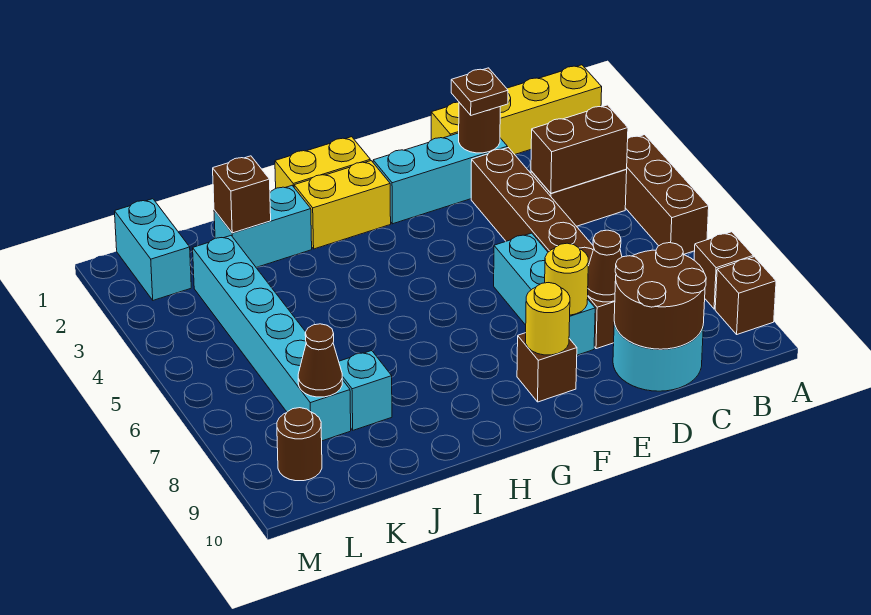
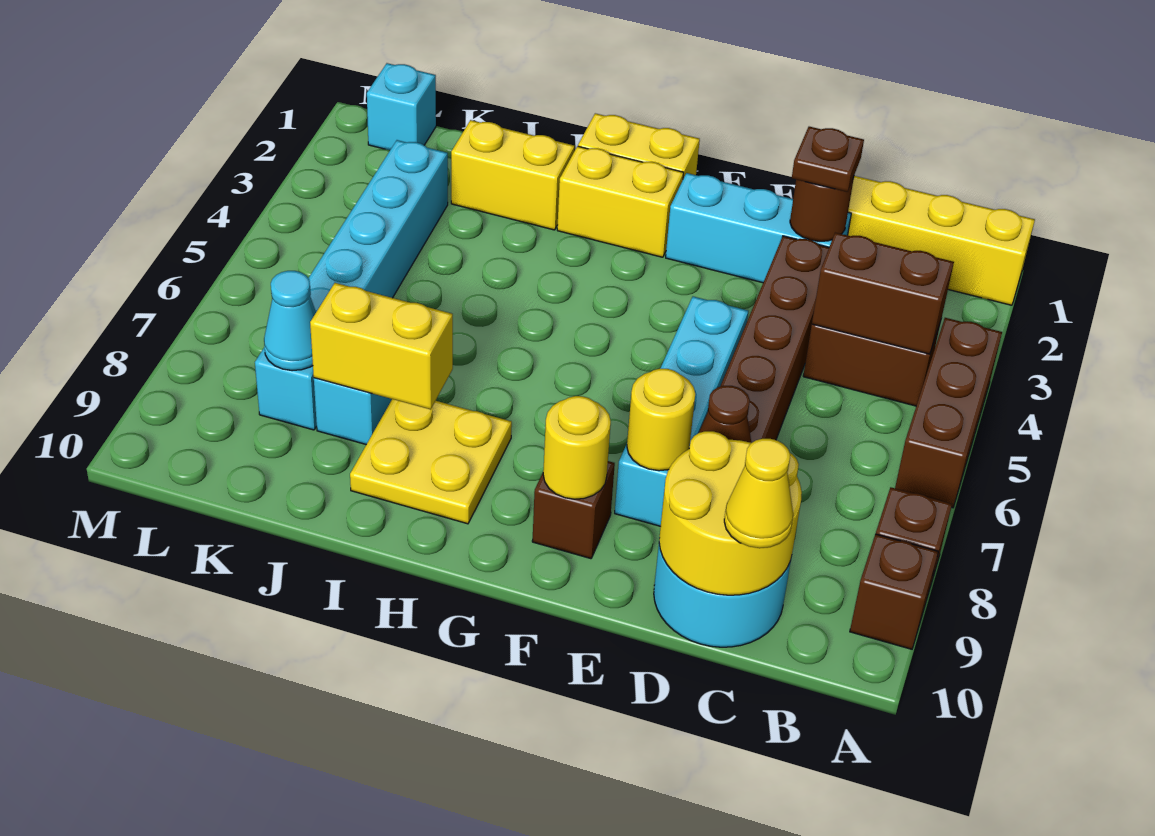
brown 2x2 round brick [614,243,706,349] -> yellow 2x2 round brick [659,431,802,595]
none -> yellow 1x1 cone [724,439,793,548]
cyan 1x3 brick [494,233,595,355] -> cyan 1x4 brick [615,296,748,526]
none -> yellow 2x2 plate [350,399,512,524]
cyan 1x2 brick [214,186,312,268] -> yellow 1x2 brick [451,120,575,230]
none -> yellow 1x2 brick [310,283,453,409]
brown 1x1 brick [213,156,271,233] -> none
brown 1x1 cone [298,324,342,397] -> cyan 1x1 cone [264,271,316,371]
cyan 1x2 brick [115,199,191,300] -> cyan 1x1 brick [367,63,436,150]
brown 1x1 round brick [277,408,322,481] -> none

